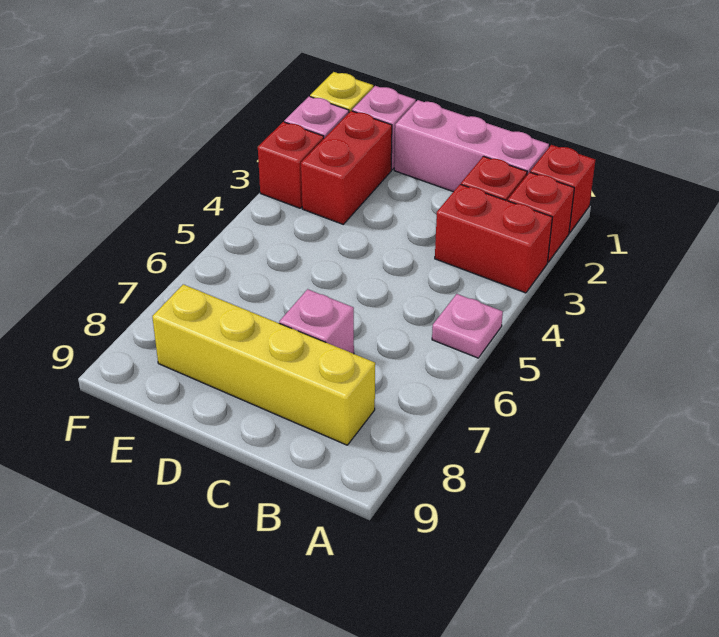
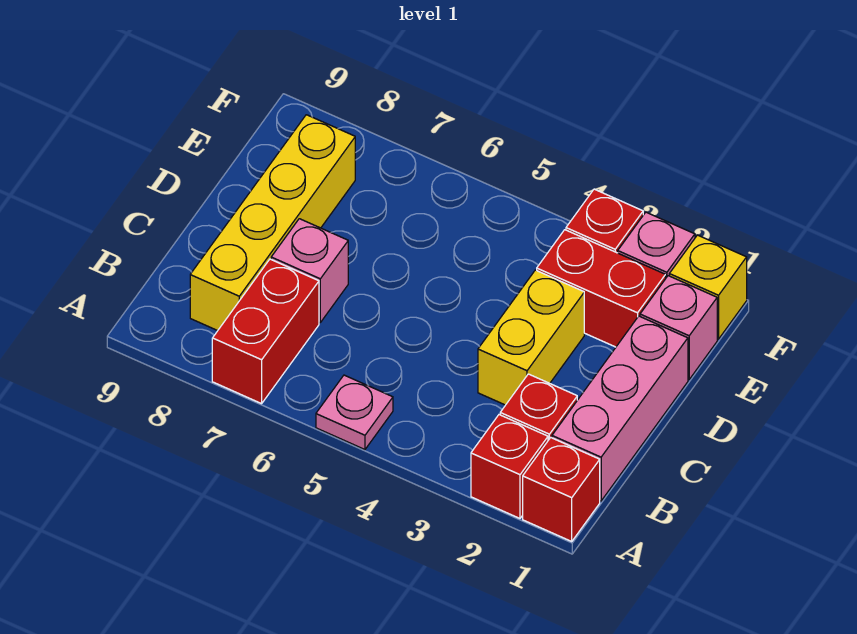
red 1x2 brick [435,184,552,293] -> red 1x2 brick moved to [212,259,319,404]
none -> yellow 1x2 brick [478,270,584,405]

